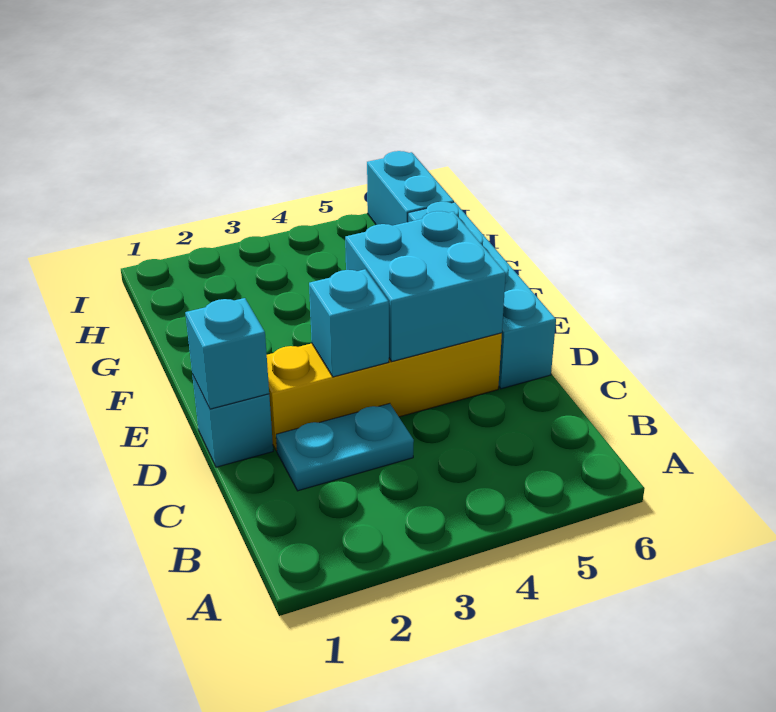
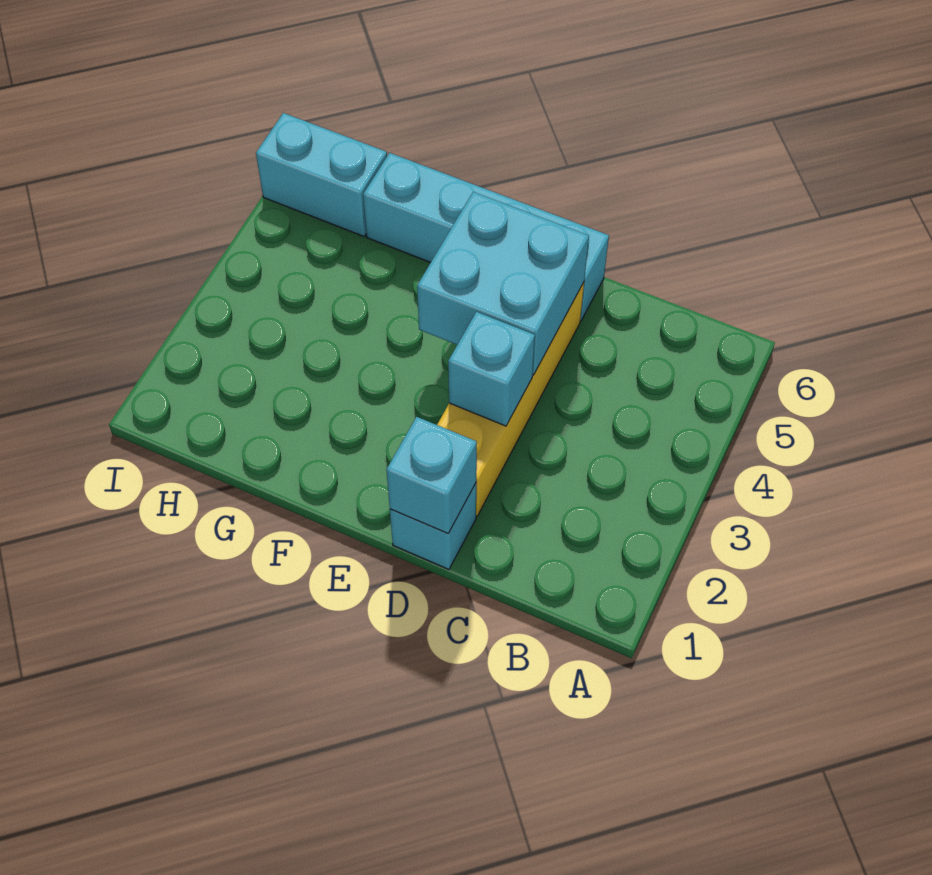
cyan 1x2 plate [276,404,414,491] -> none

